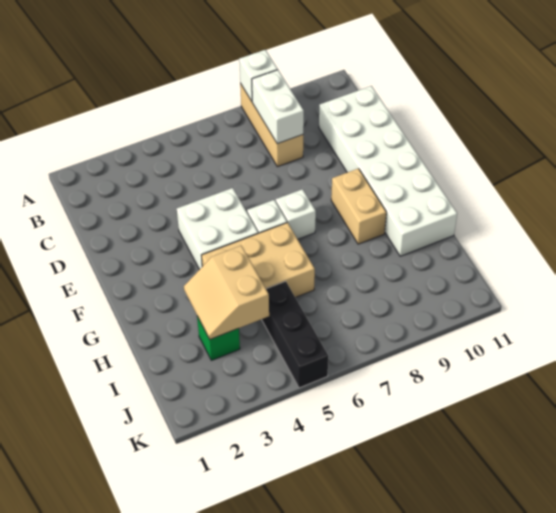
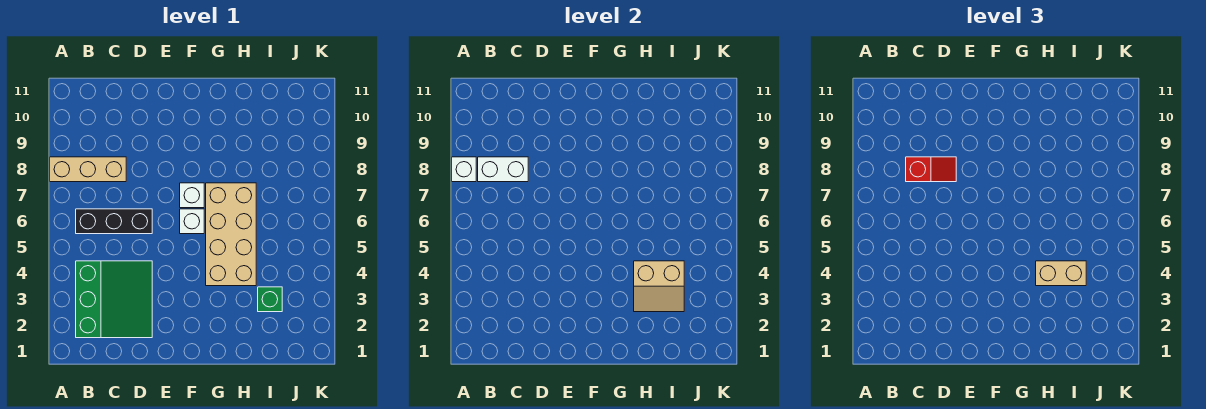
none -> green 3x3 slope [76,261,152,338]
none -> red 1x2 slope [906,157,956,182]
white 2x6 brick [319,86,457,256] -> none
white 2x2 brick [177,188,258,270] -> none
tan 1x2 brick [331,168,386,244] -> tan 1x2 brick moved to [1036,261,1086,286]
tan 2x3 brick [201,223,315,297] -> tan 2x4 brick [206,183,256,286]
black 1x3 brick [262,281,328,388] -> black 1x3 brick moved to [76,209,152,234]

